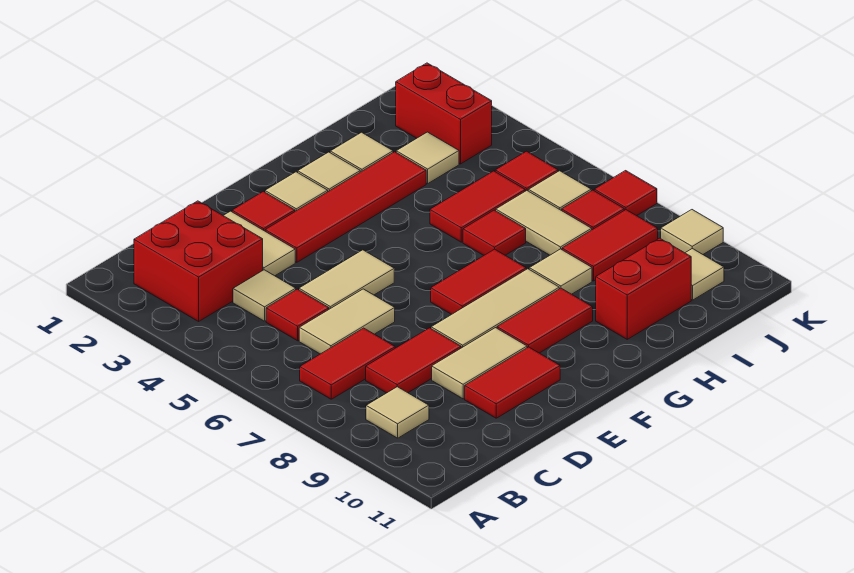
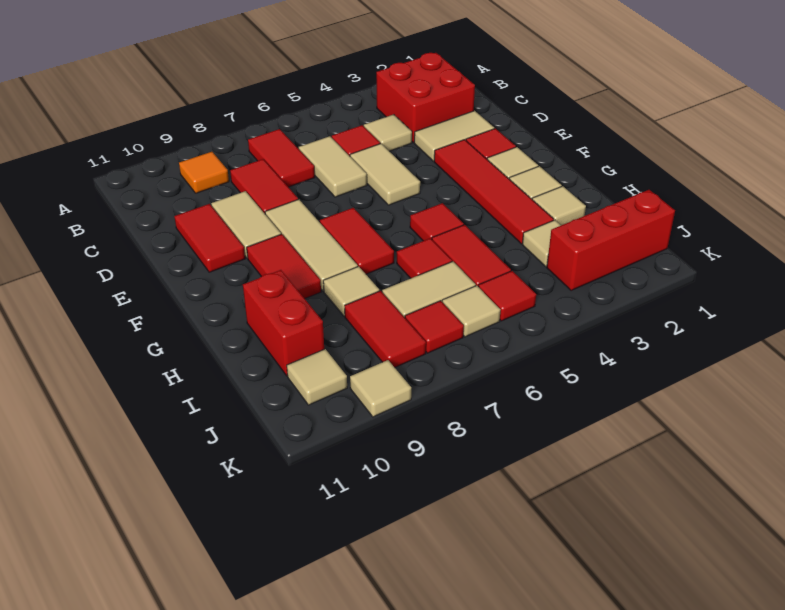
tan 1x1 tile [366,387,429,438] -> orange 1x1 tile [179,152,229,193]
red 1x2 brick [396,63,492,164] -> red 1x3 brick [547,190,675,291]
red 1x1 tile [594,171,657,216] -> red 1x1 tile moved to [410,203,464,241]

